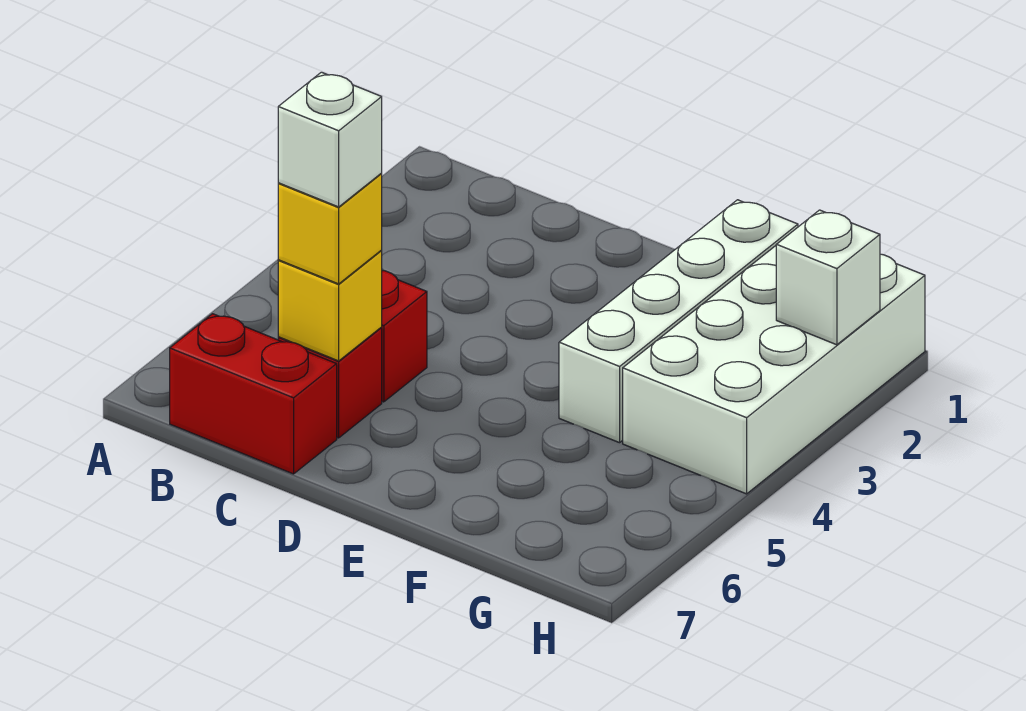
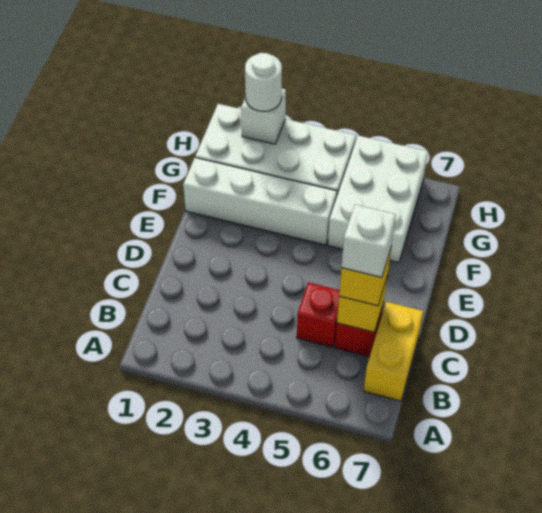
red 1x2 brick [170,314,337,474] -> yellow 1x2 brick [364,302,423,401]
none -> white 2x3 brick [328,136,428,263]
none -> white 1x1 round brick [245,53,282,111]

